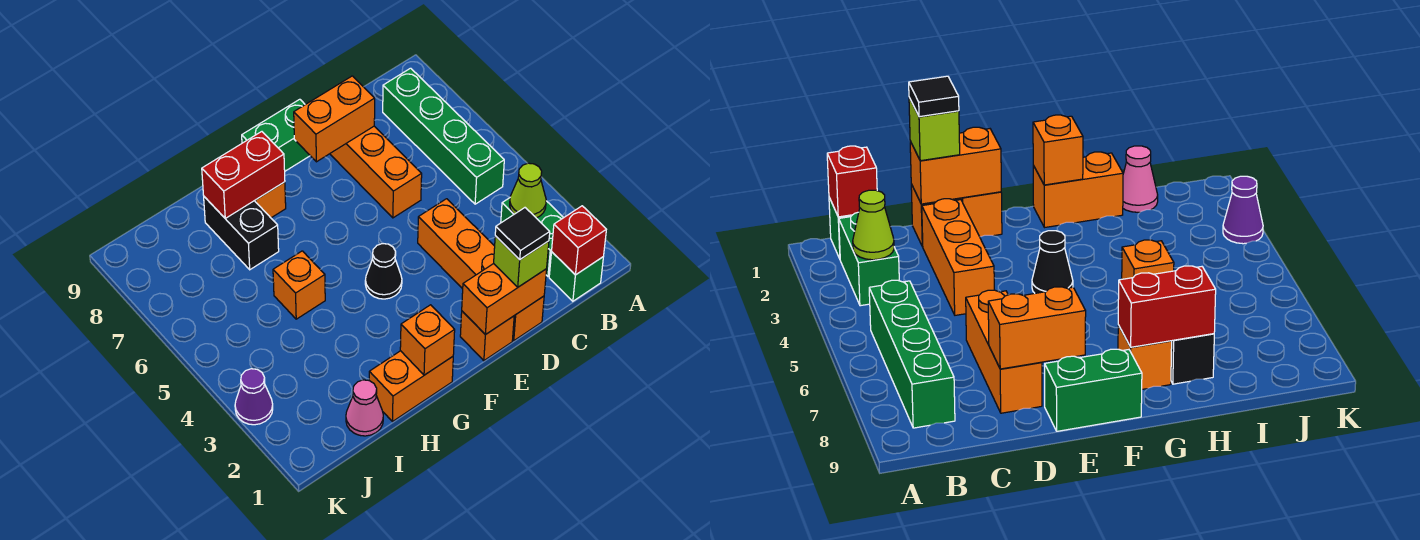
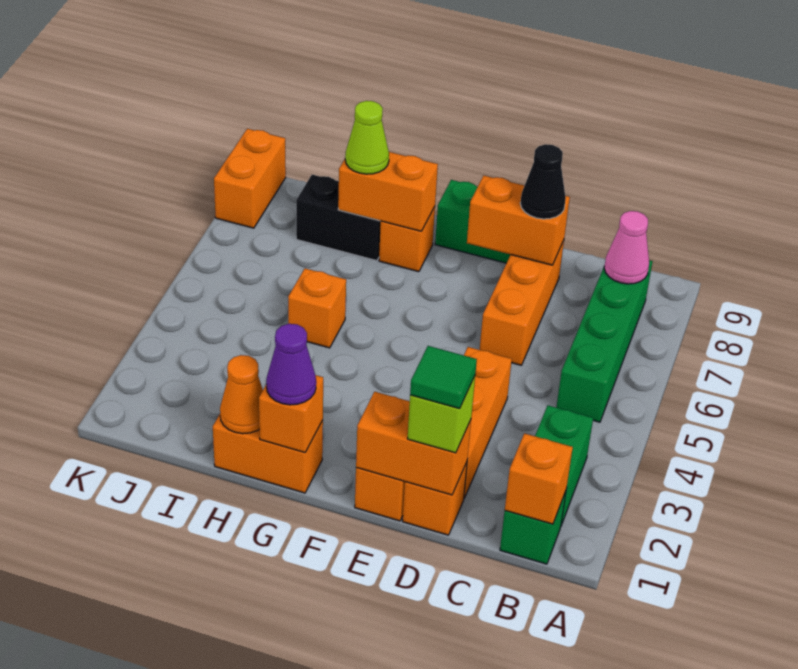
red 1x1 brick [552,206,606,275] -> orange 1x1 brick [505,433,573,524]
lime 1x1 cone [510,163,546,218] -> lime 1x1 cone moved to [345,101,389,174]
black 1x1 tile [495,208,550,260] -> green 1x1 tile [410,346,477,409]
black 1x1 cone [365,244,402,299] -> black 1x1 cone moved to [520,144,566,219]
red 1x2 brick [202,132,285,219] -> orange 1x2 brick [338,152,438,231]
none -> orange 1x1 cone [220,355,263,434]
black 1x2 brick [204,197,279,270] -> black 1x2 brick turned to [296,175,381,261]
pink 1x1 cone [346,380,383,436] -> pink 1x1 cone moved to [604,211,649,284]
purple 1x1 cone [235,369,273,425] -> purple 1x1 cone moved to [266,324,316,405]
none -> orange 1x2 brick [214,129,286,228]

